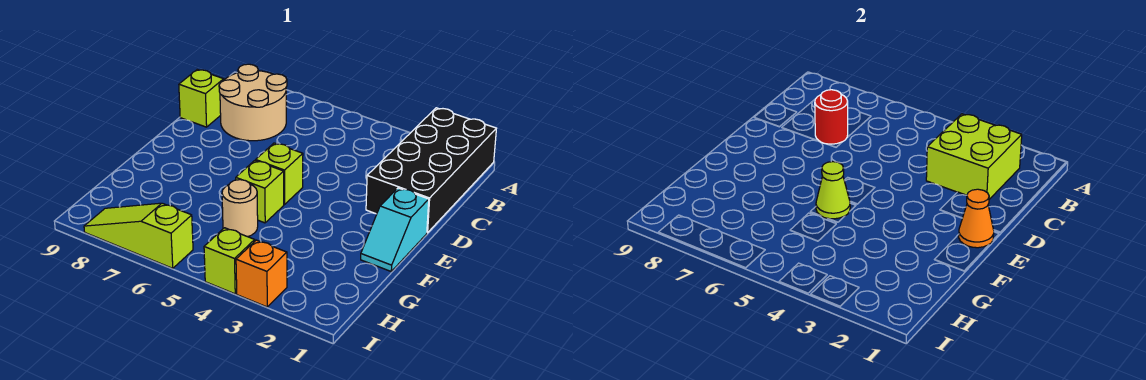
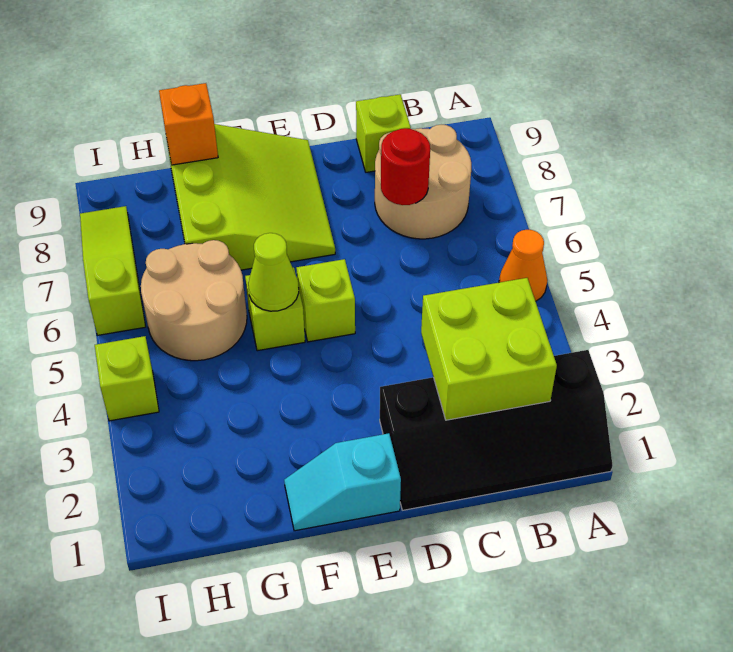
black 2x4 brick [366,108,496,233] -> black 2x4 slope [380,350,612,510]
orange 1x1 cone [959,189,994,248] -> orange 1x1 cone moved to [499,230,547,301]
none -> lime 3x3 slope [166,124,335,270]
tan 1x1 round brick [222,180,258,237] -> tan 2x2 round brick [141,240,247,361]
orange 1x1 brick [236,240,287,307] -> orange 1x1 brick moved to [159,83,218,165]

